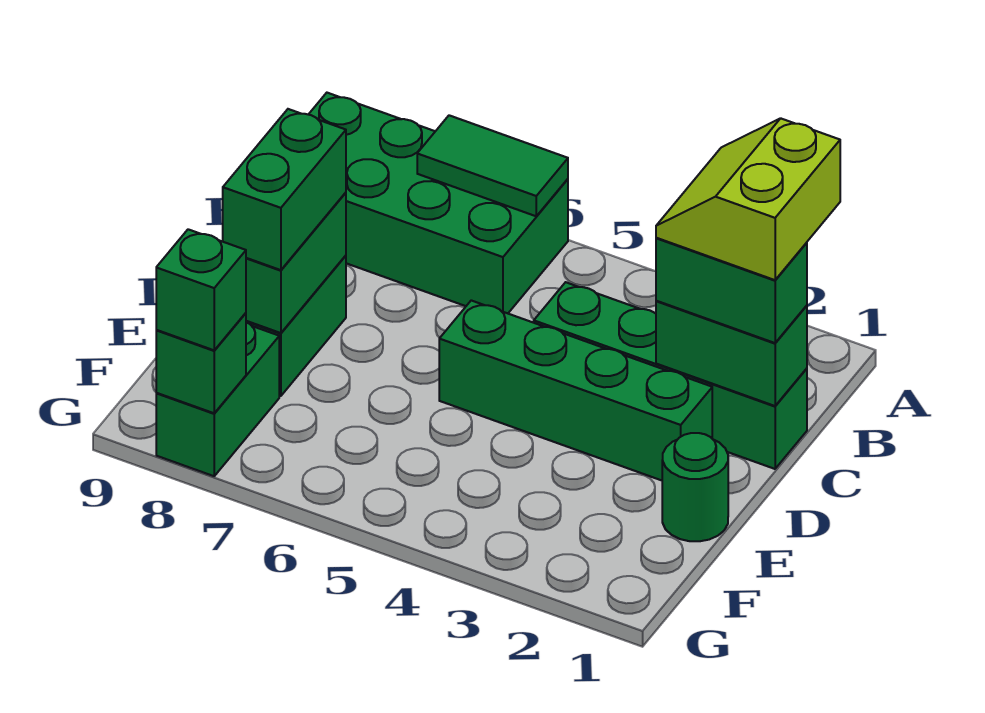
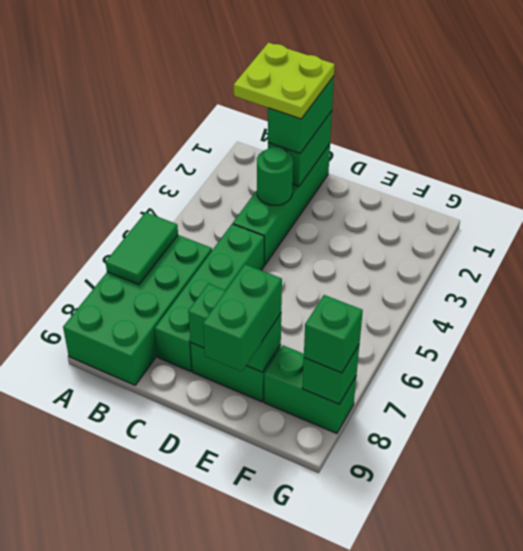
lime 2x2 slope [656,118,840,280] -> lime 2x2 plate [234,43,335,119]
green 1x4 brick [439,300,712,480] -> green 1x4 brick moved to [155,224,264,372]
green 1x2 brick [223,109,346,270] -> green 1x2 brick turned to [203,264,282,372]
green 1x1 round brick [662,433,728,541] -> green 1x1 round brick moved to [257,147,293,205]

